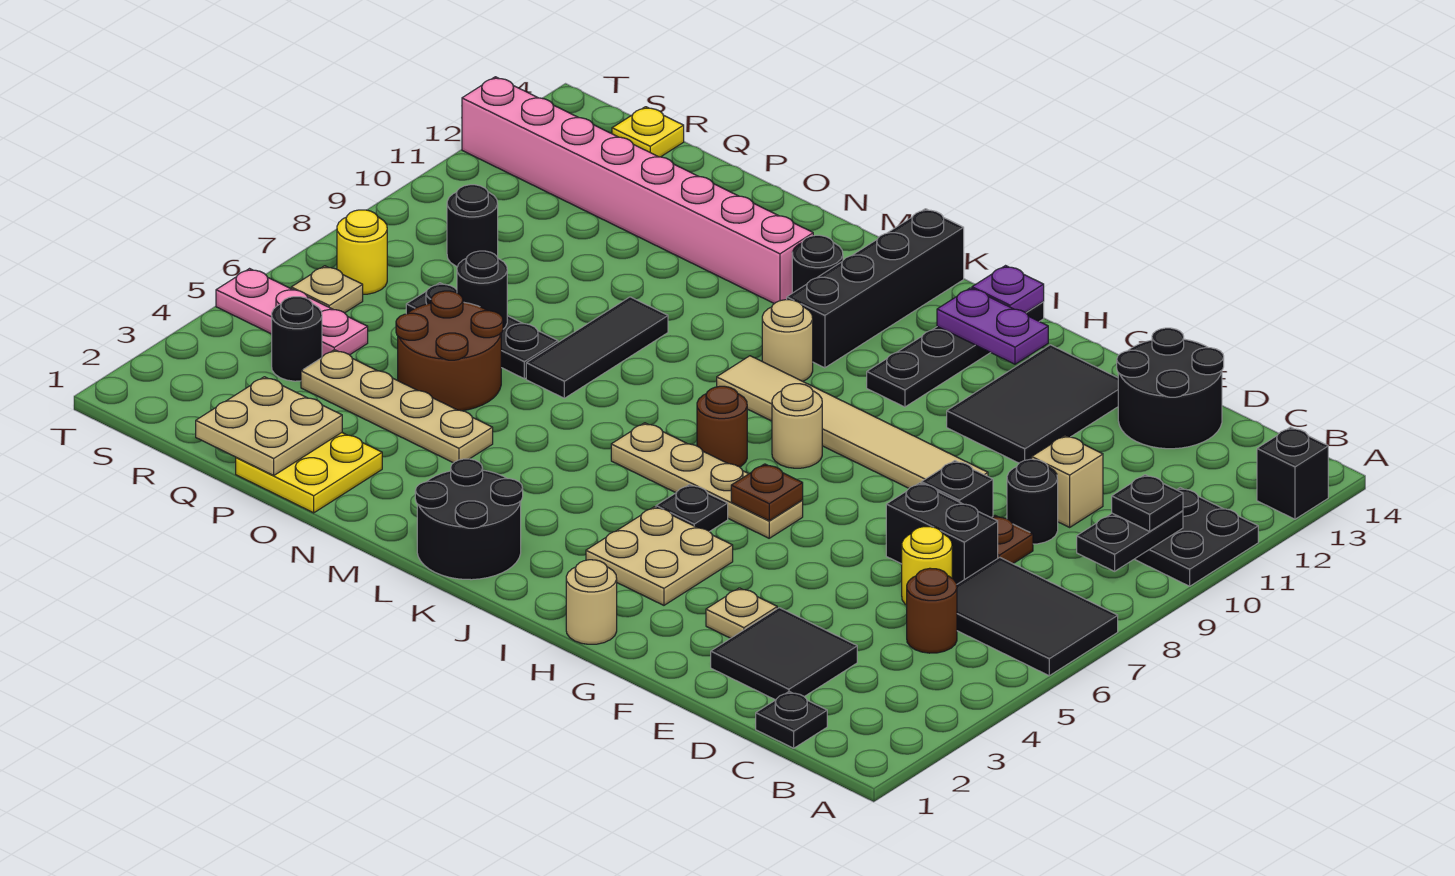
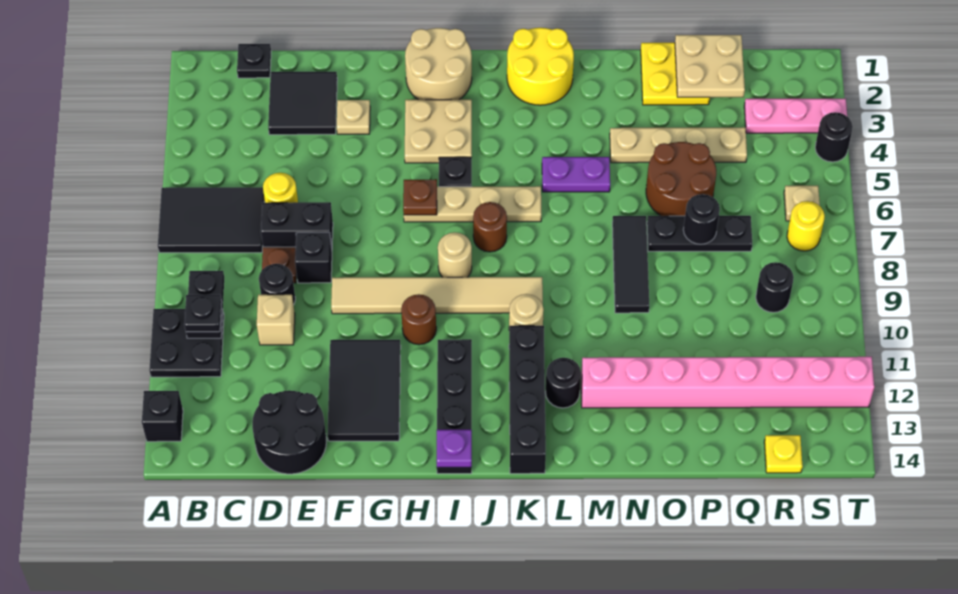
brown 1x1 round brick [907,568,957,653] -> brown 1x1 round brick moved to [401,294,436,345]
tan 1x1 round brick [566,560,617,644] -> tan 2x2 round brick [405,28,472,100]
purple 1x2 plate [937,288,1048,364] -> purple 1x2 plate moved to [542,157,610,192]
black 2x2 round brick [415,459,523,580] -> yellow 2x2 round brick [507,28,574,105]
black 1x1 round brick [272,297,322,381] -> black 1x1 round brick moved to [815,112,853,162]
pink 1x3 plate [216,269,368,356] -> pink 1x3 plate moved to [744,99,847,133]

